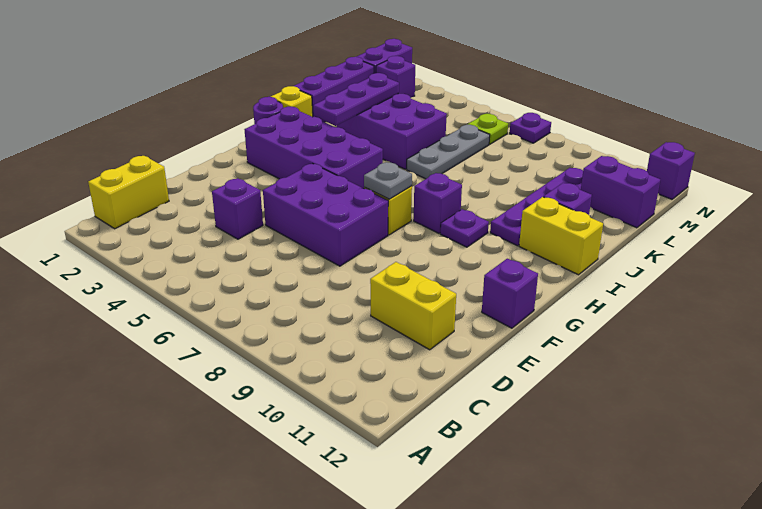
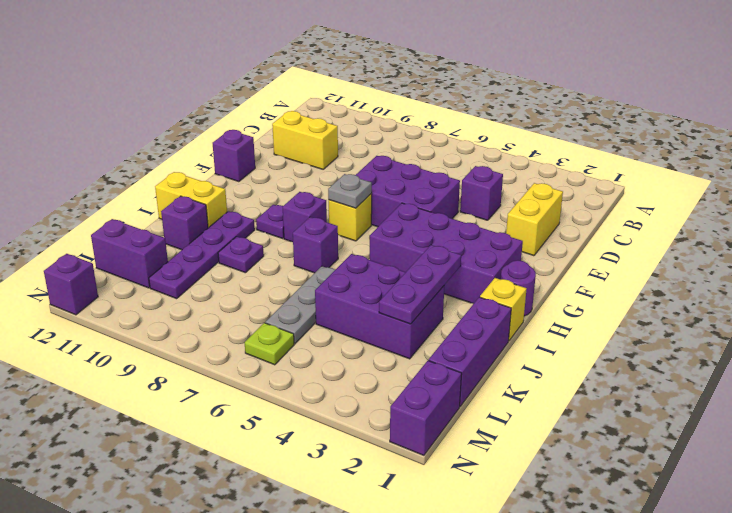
yellow 1x2 brick [88,156,169,229] -> yellow 1x2 brick moved to [506,183,563,256]
purple 1x1 brick [376,56,415,98] -> purple 1x1 brick moved to [293,217,338,273]
purple 1x1 plate [510,113,551,143] -> purple 1x1 plate moved to [218,237,264,273]

